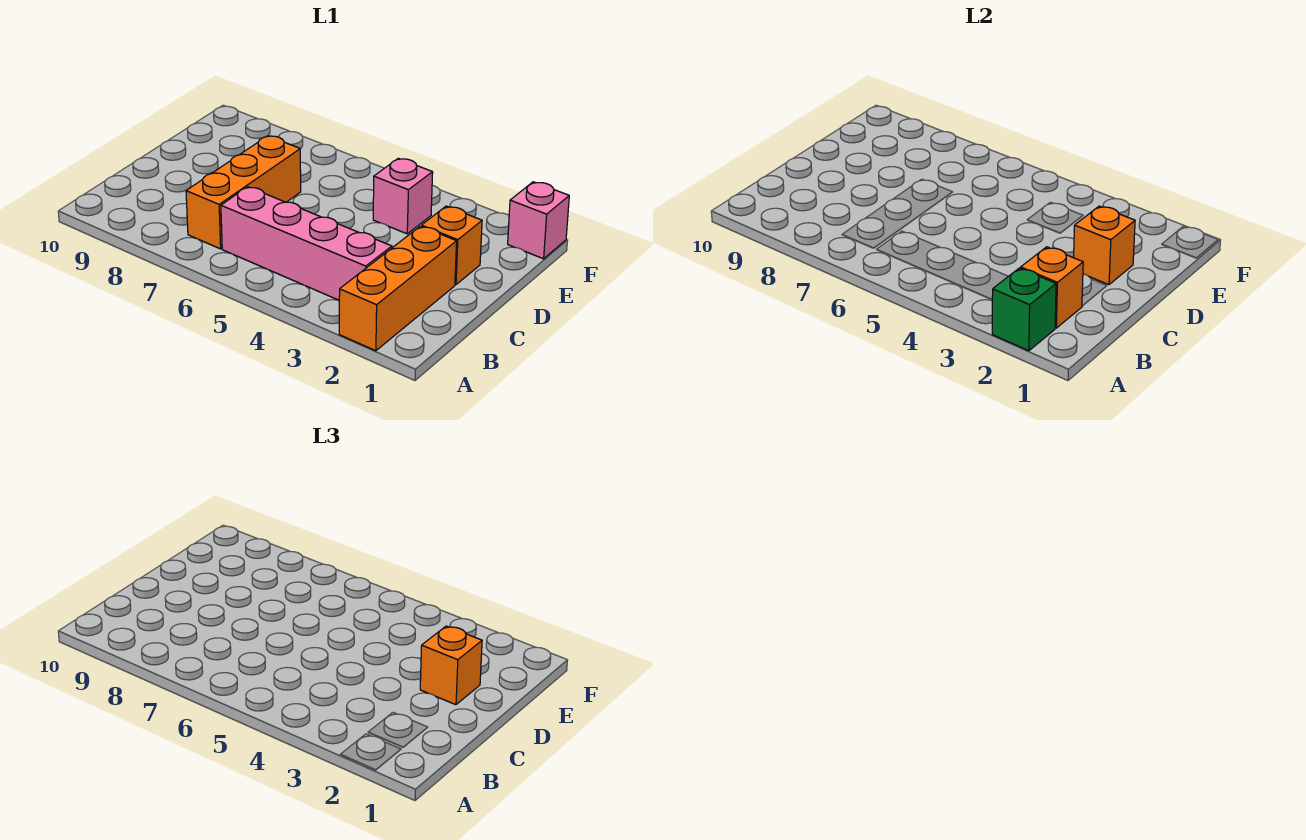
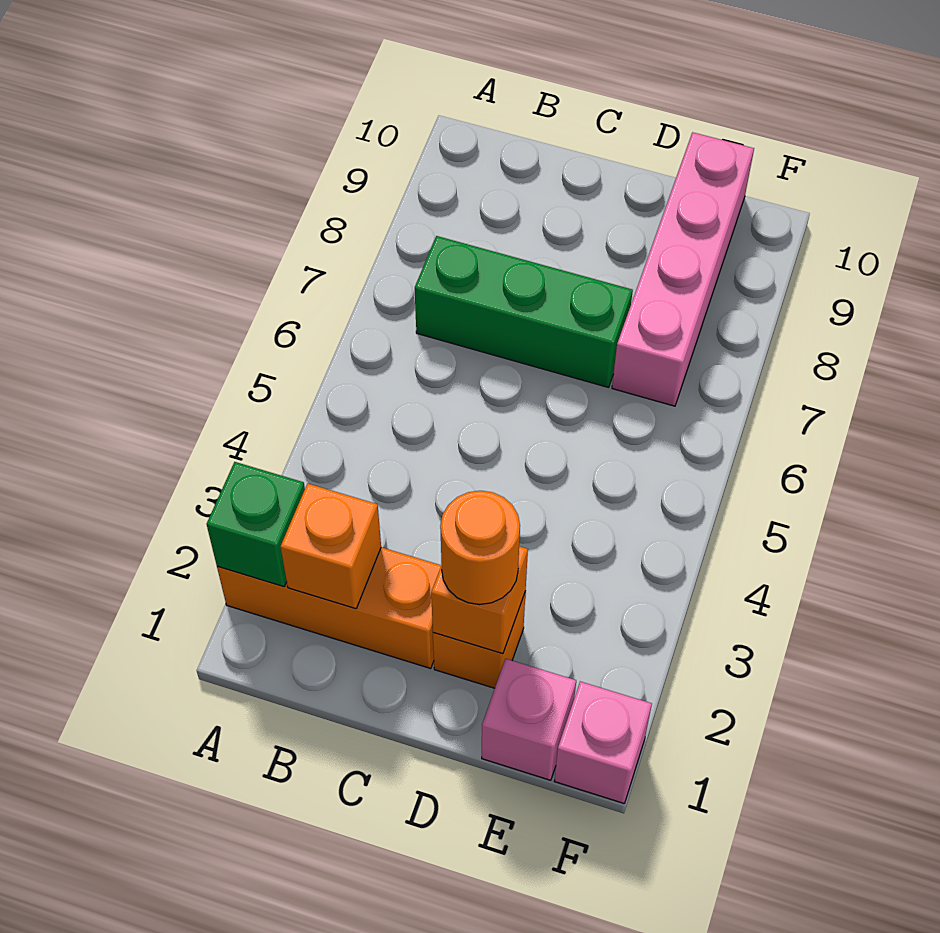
pink 1x4 brick [221,187,392,300] -> pink 1x4 brick moved to [612,132,754,406]
orange 1x3 brick [186,136,301,249] -> green 1x3 brick [415,236,633,387]
orange 1x1 brick [420,626,482,705] -> orange 1x1 round brick [440,491,520,605]
pink 1x1 brick [373,158,433,234] -> pink 1x1 brick moved to [482,659,576,780]

